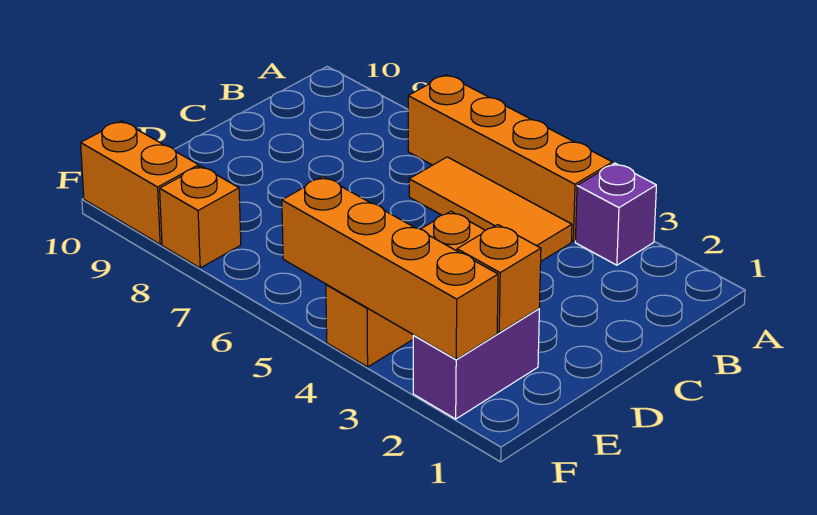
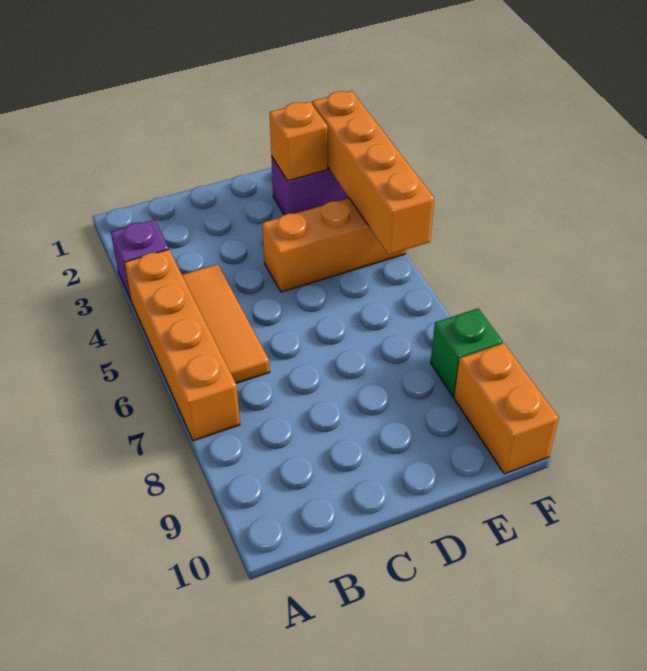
orange 1x1 brick [160,166,241,268] -> green 1x1 brick [431,308,503,397]

